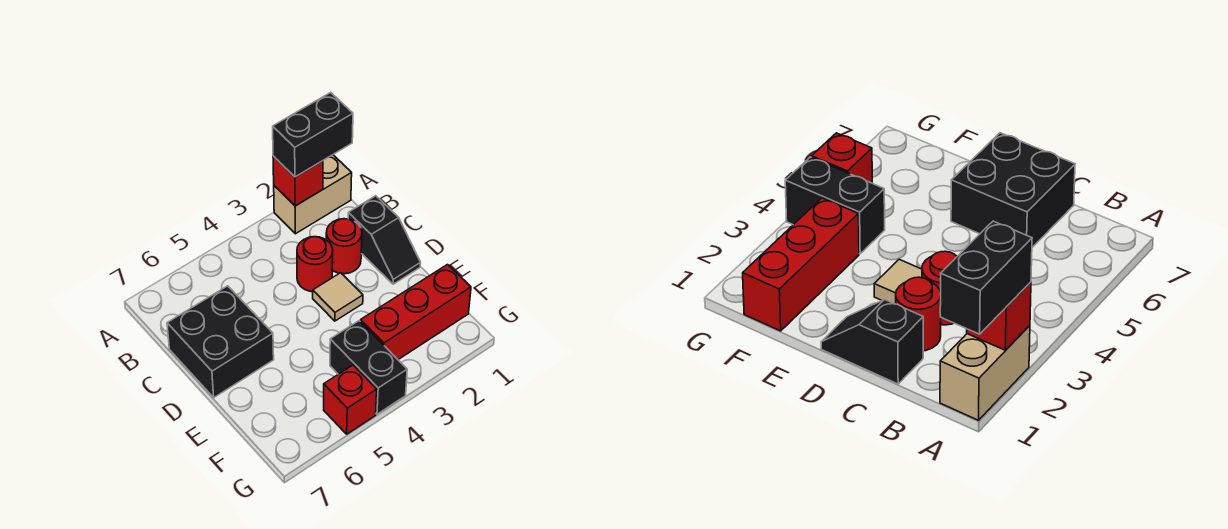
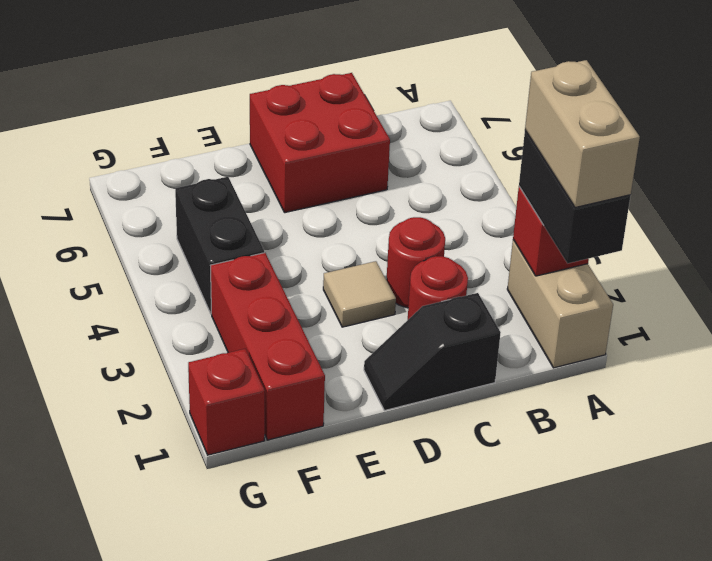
none -> tan 1x2 brick [525,60,640,207]
black 2x2 brick [167,286,274,397] -> red 2x2 brick [250,73,390,213]
black 1x2 brick [330,321,407,414] -> black 1x2 brick turned to [175,177,264,313]
red 1x1 brick [324,365,377,434] -> red 1x1 brick moved to [188,349,265,455]

